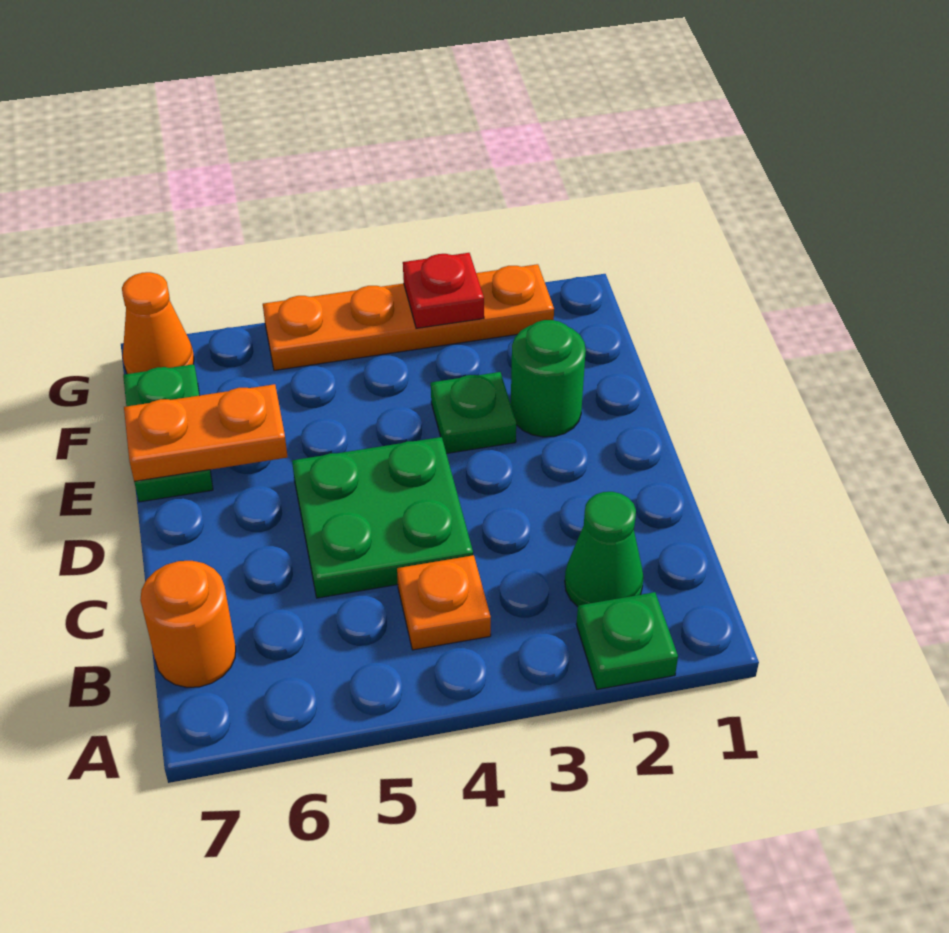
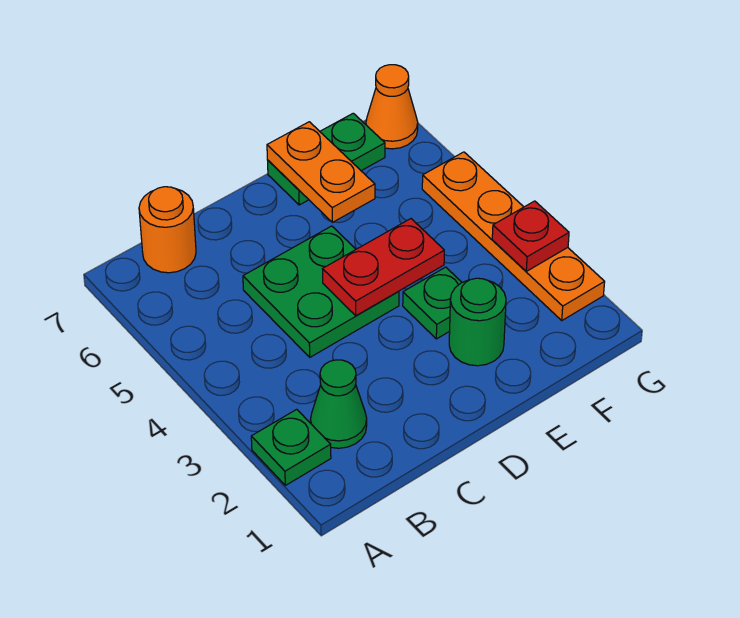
orange 1x1 plate [397,555,491,650] -> none
none -> red 1x2 plate [323,219,444,316]

